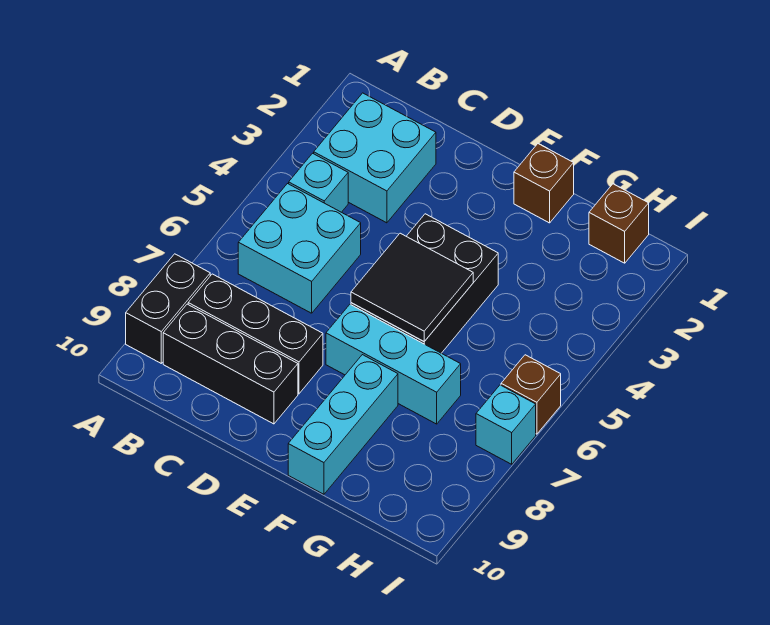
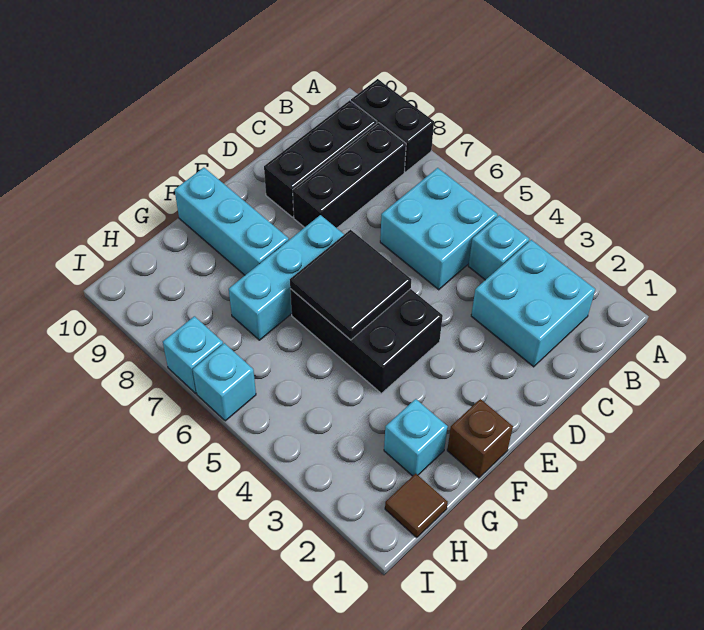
none -> cyan 1x1 brick [384,399,448,476]
brown 1x1 brick [589,184,649,263] -> brown 1x1 tile [385,474,448,537]
brown 1x1 brick [501,355,561,434] -> cyan 1x1 brick [193,343,256,421]

